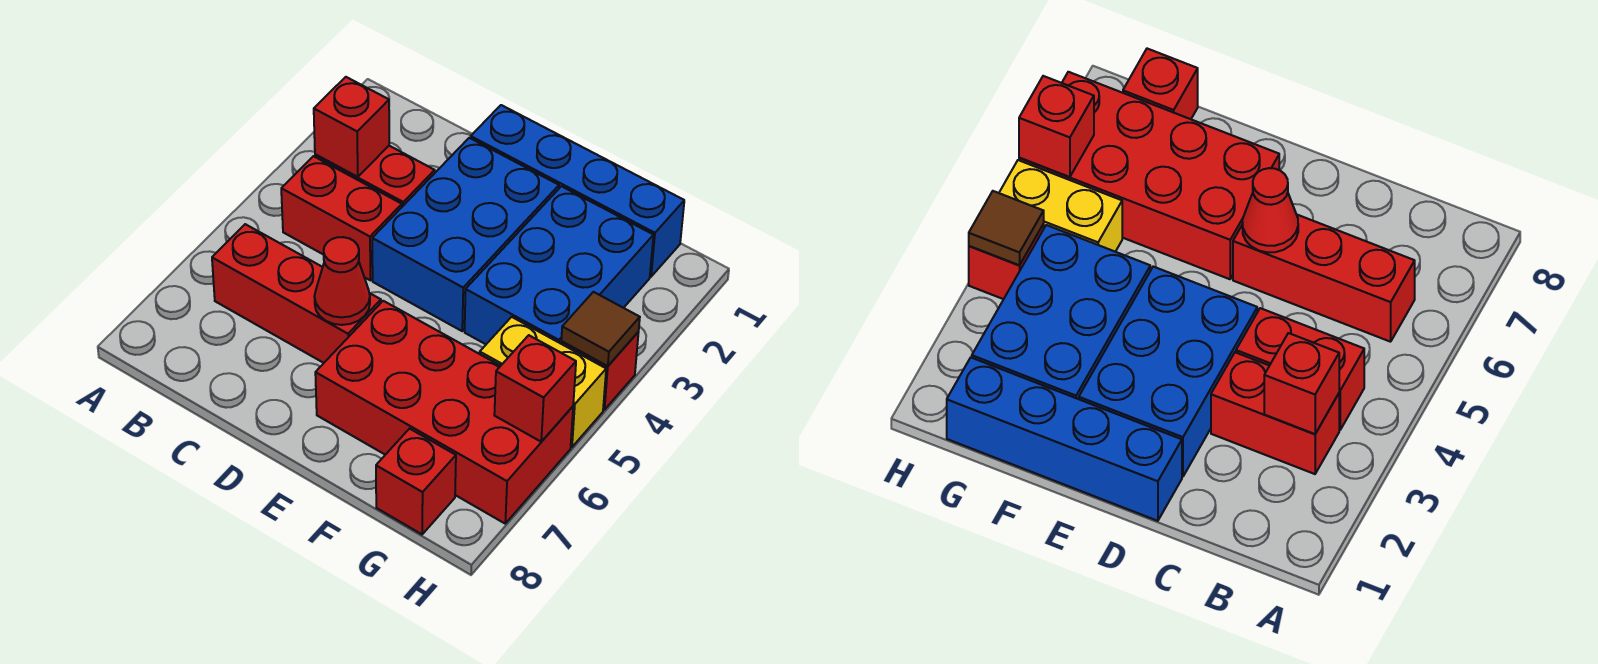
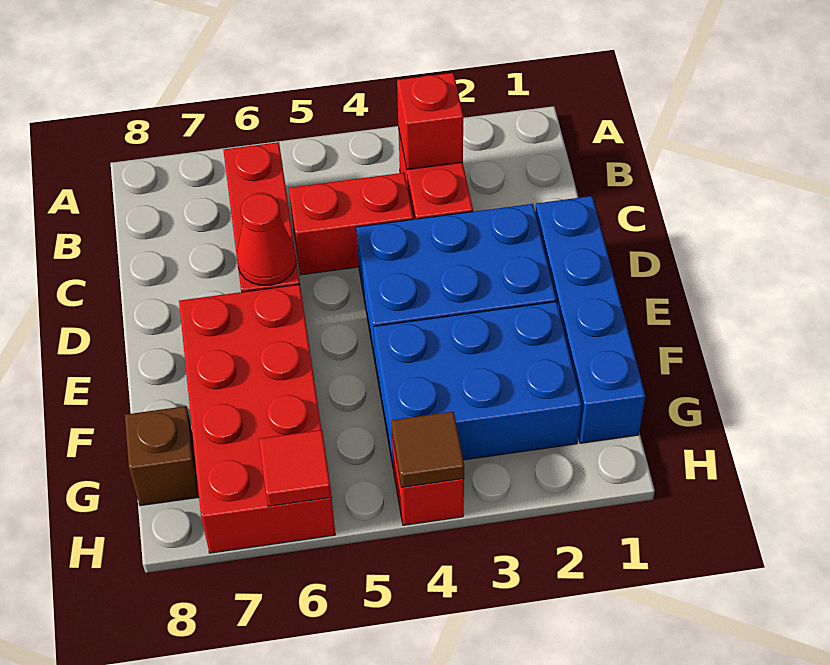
red 1x2 brick [281,156,402,280] -> red 1x2 brick turned to [289,173,413,275]
yellow 1x2 brick [480,317,606,447] -> none
red 1x1 brick [376,429,456,534] -> brown 1x1 brick [125,406,199,506]
red 1x1 brick [494,335,576,442] -> red 1x1 tile [259,430,332,506]

